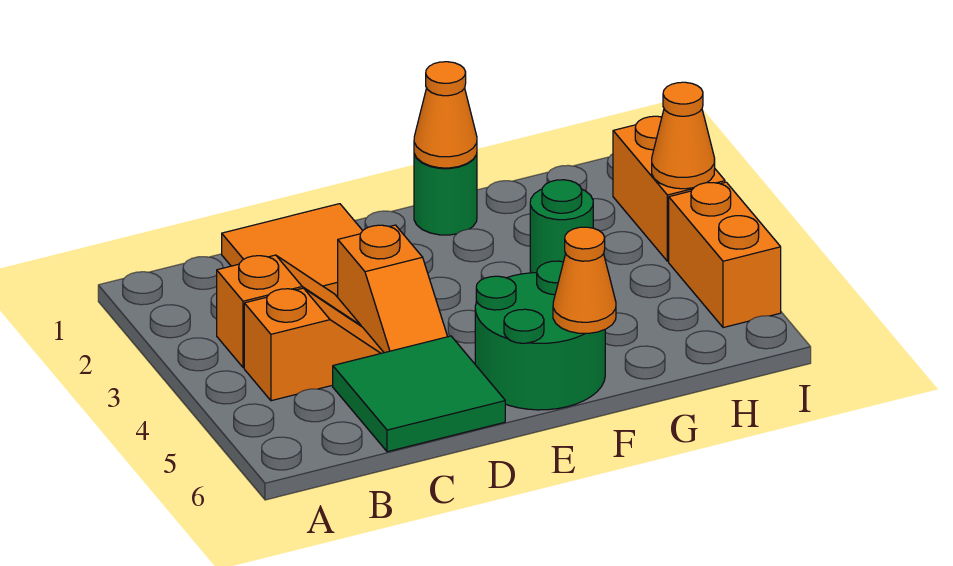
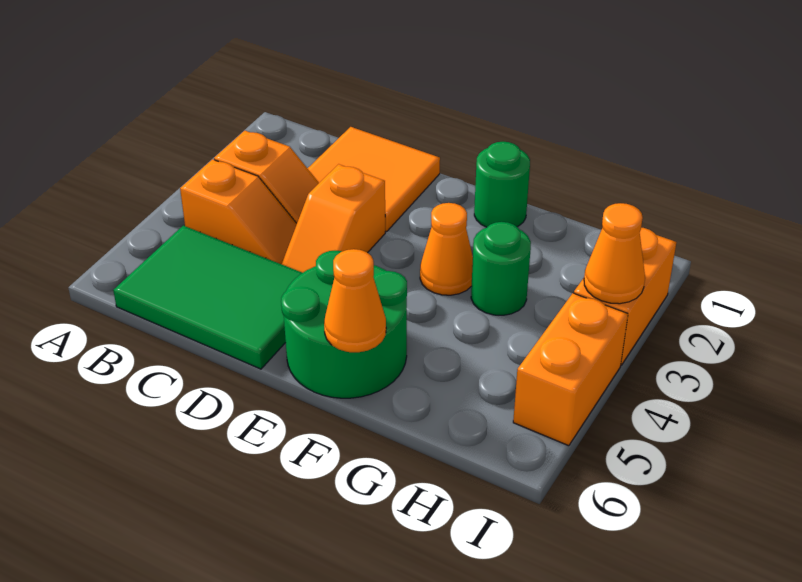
green 2x2 tile [333,336,505,452] -> green 2x3 tile [113,226,302,369]
orange 1x1 cone [414,62,477,168] -> orange 1x1 cone moved to [420,203,473,295]

